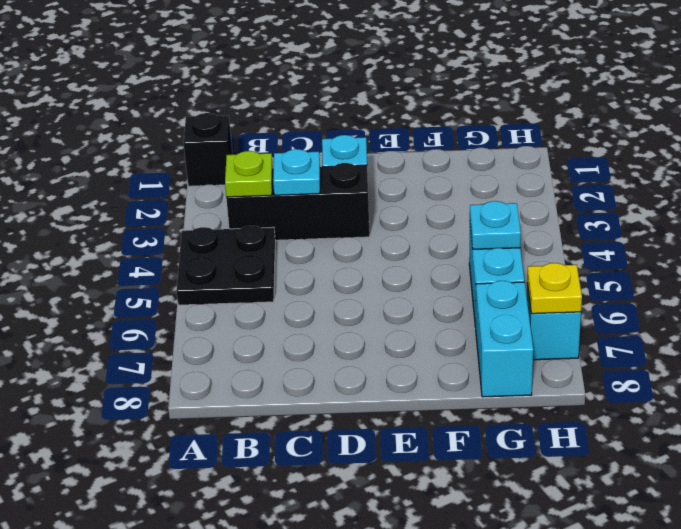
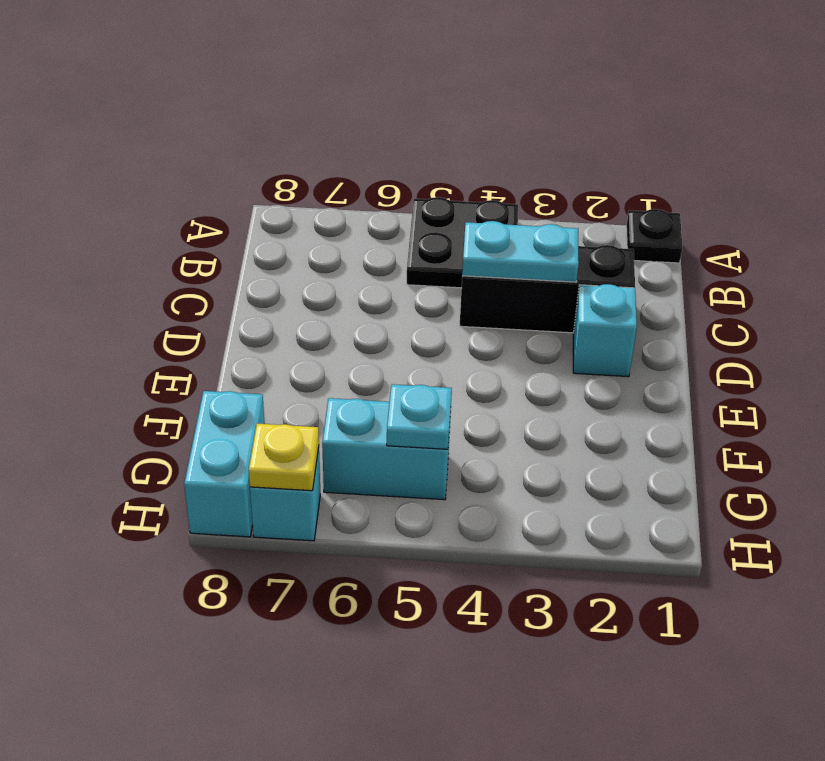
black 1x1 brick [183,113,232,186] -> black 1x1 plate [626,209,682,263]
black 1x3 brick [226,163,370,240] -> black 1x3 brick turned to [460,245,635,333]
lime 1x1 plate [225,151,273,197] -> none
cyan 1x1 plate [273,149,320,195] -> cyan 1x2 plate [462,221,579,282]
cyan 1x2 brick [476,281,533,397] -> cyan 1x2 brick turned to [184,391,265,537]

